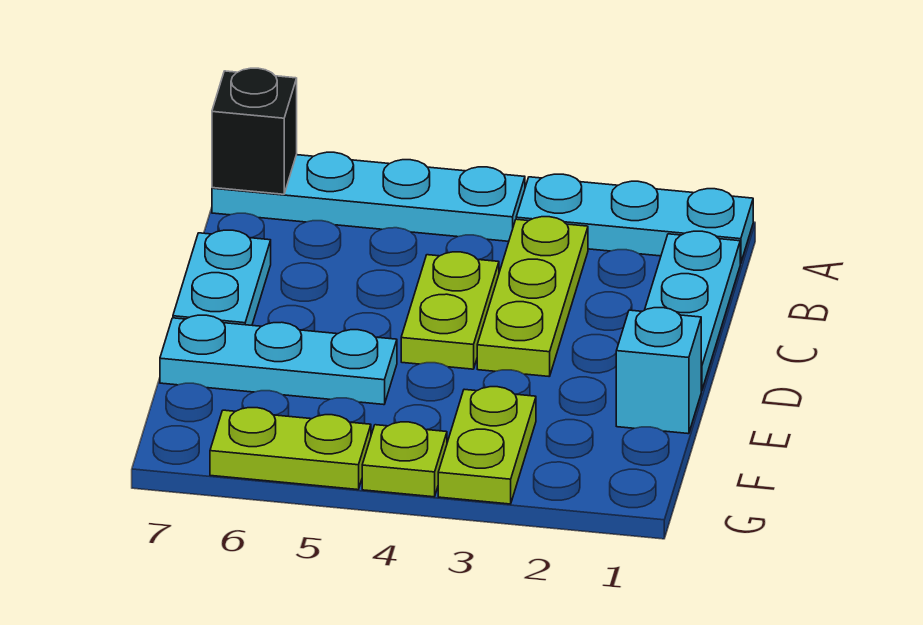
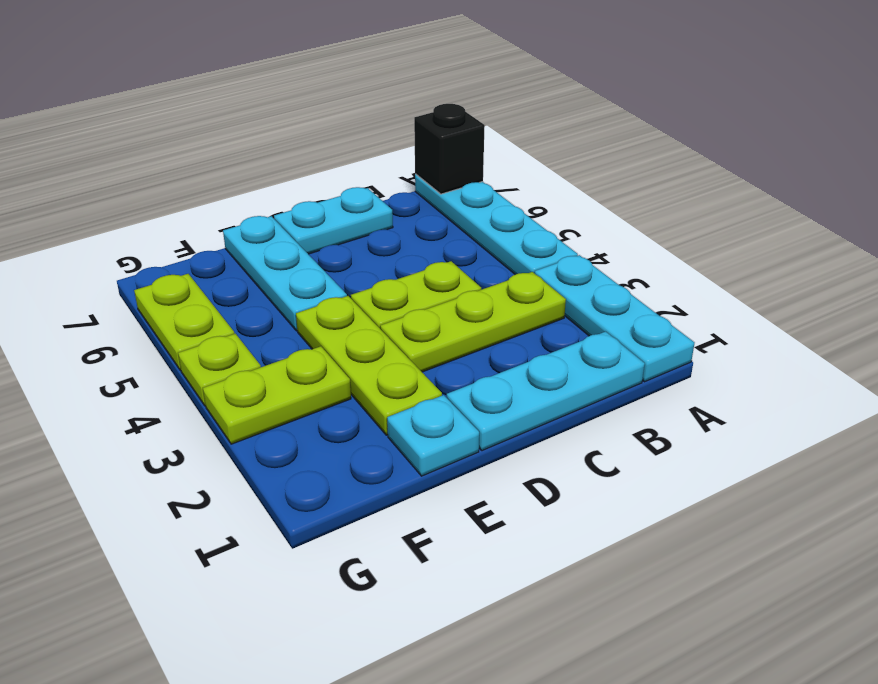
cyan 1x1 brick [616,308,701,434] -> cyan 1x1 plate [387,395,479,476]
none -> lime 1x3 plate [296,296,442,435]

